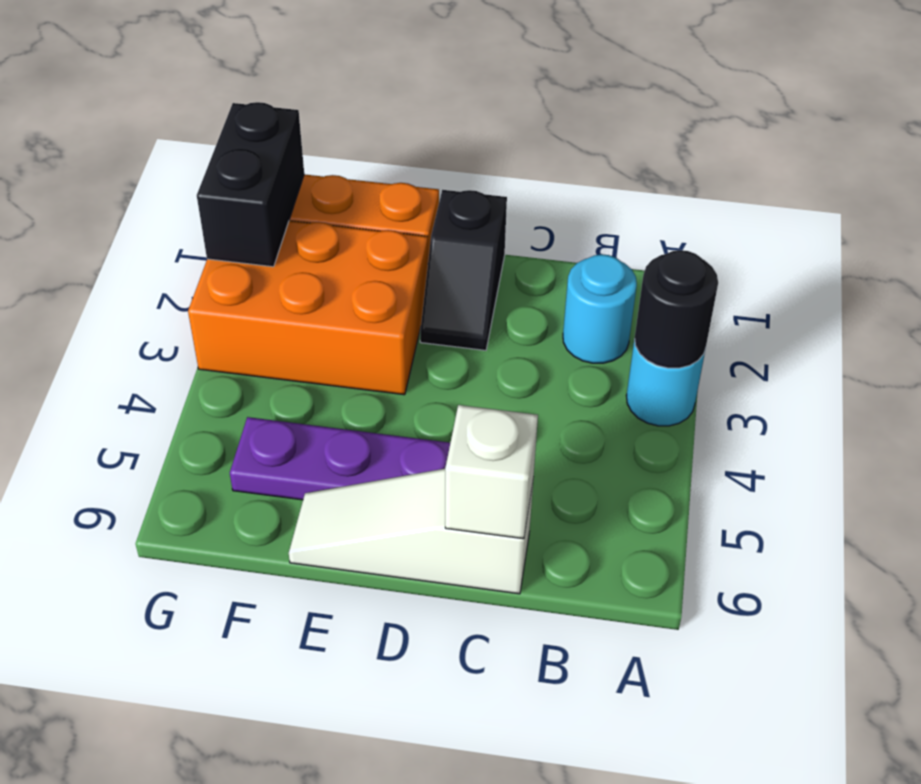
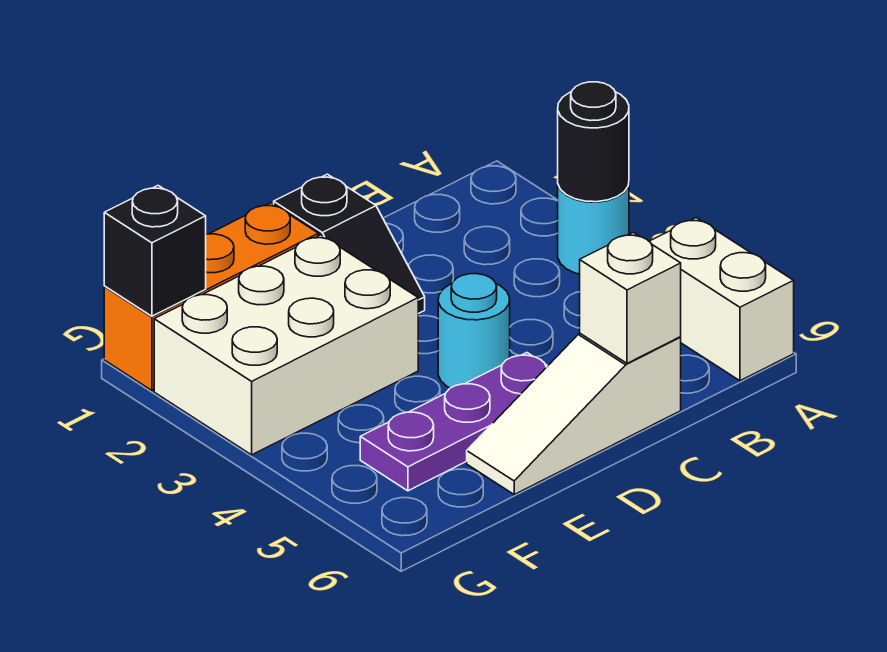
none -> white 1x2 brick [649,218,794,381]
cyan 1x1 round brick [563,254,637,363] -> cyan 1x1 round brick moved to [438,274,510,388]
orange 2x3 brick [188,221,428,395] -> white 2x3 brick [154,235,418,455]
black 1x2 brick [197,102,304,267] -> black 1x1 brick [104,186,206,316]

